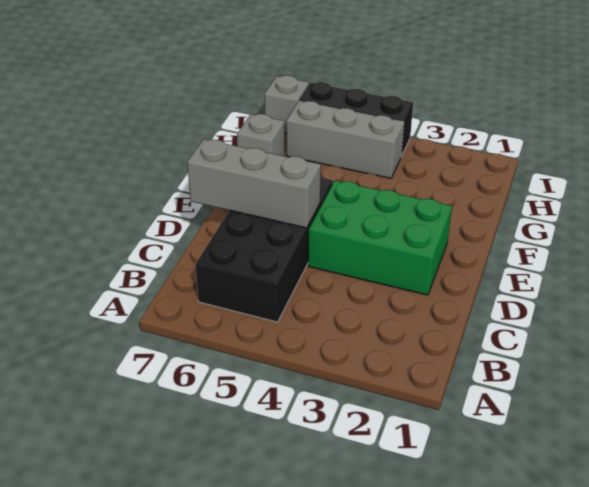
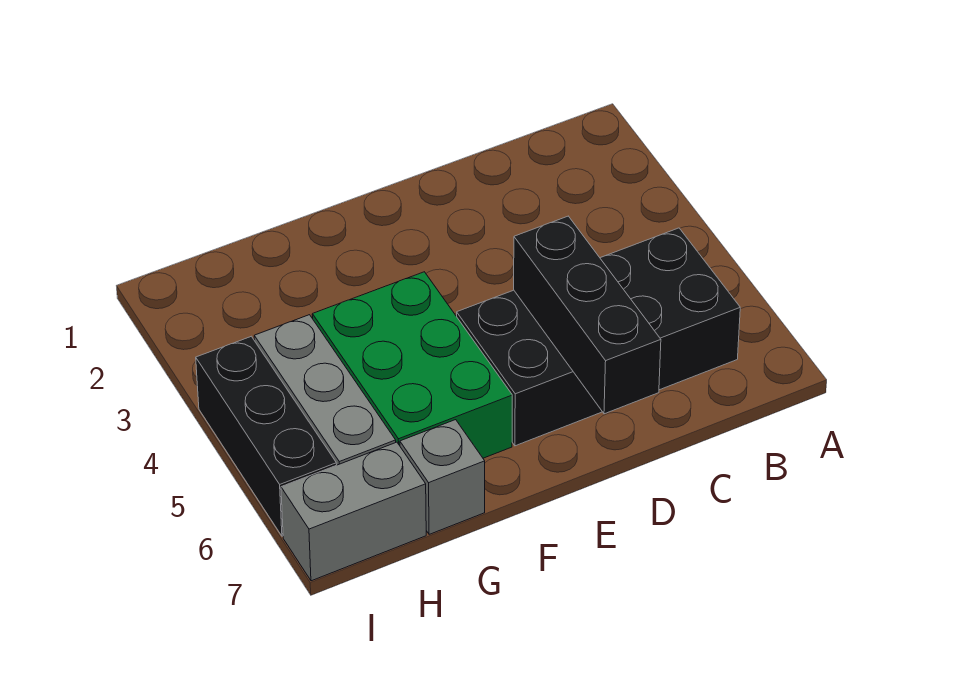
green 2x3 brick [308,181,452,295] -> green 2x3 brick moved to [312,272,512,458]
grey 1x3 brick [187,139,321,228] -> black 1x3 brick [514,216,661,414]
grey 1x1 brick [265,75,309,134] -> grey 1x2 brick [281,442,426,581]

